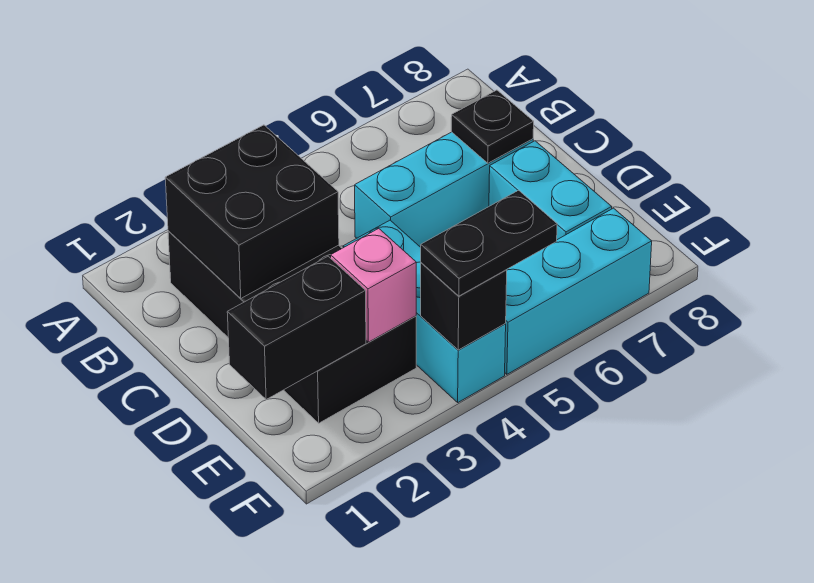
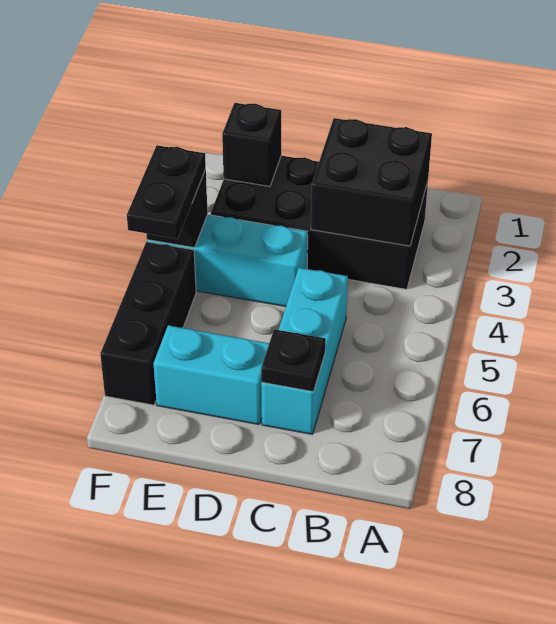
black 1x2 brick [227,256,366,400] -> black 1x1 brick [222,103,281,186]
pink 1x1 brick [331,229,416,342] -> none
cyan 1x3 brick [505,208,652,374] -> black 1x3 brick [100,242,196,405]

